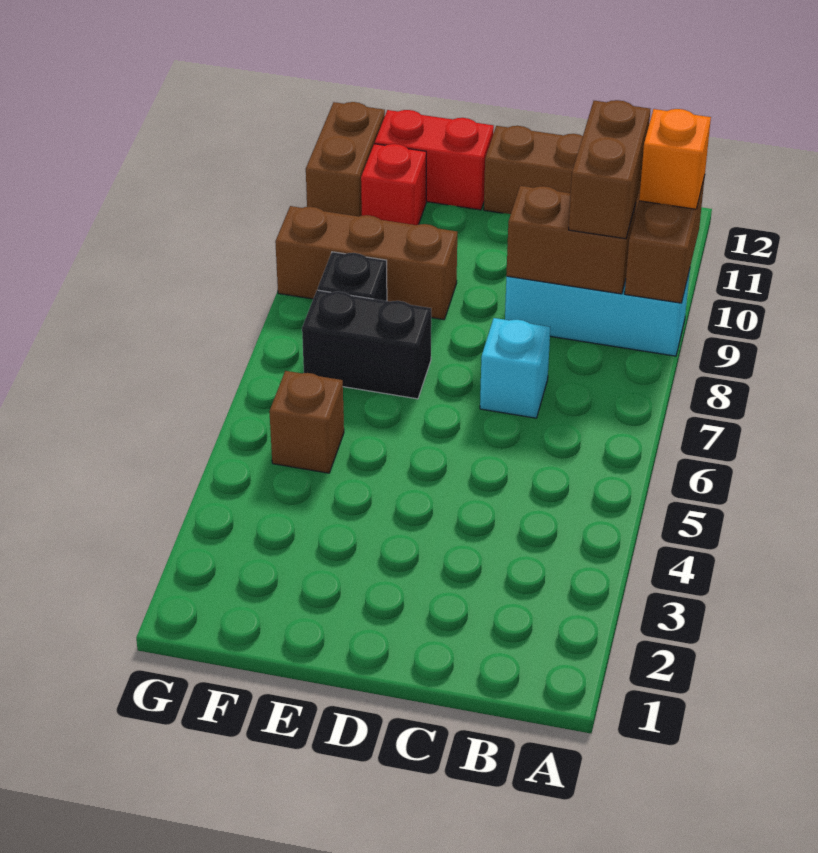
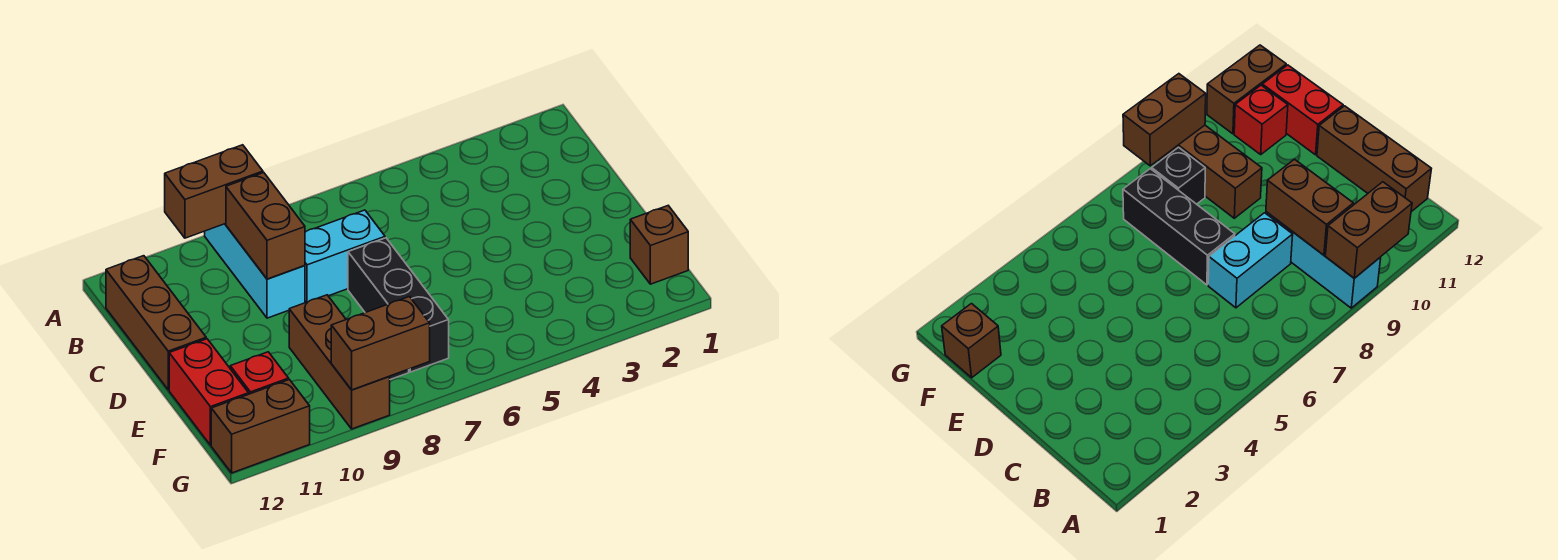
orange 1x1 brick [639,109,711,209] -> none
brown 1x2 brick [569,100,650,239] -> brown 1x2 brick moved to [331,297,430,390]
cyan 1x1 brick [480,318,550,418] -> cyan 1x2 brick [305,210,385,302]
black 1x2 brick [302,290,431,399] -> black 1x3 brick [348,238,449,372]
brown 1x1 brick [269,371,344,473] -> brown 1x1 brick moved to [630,206,688,284]

